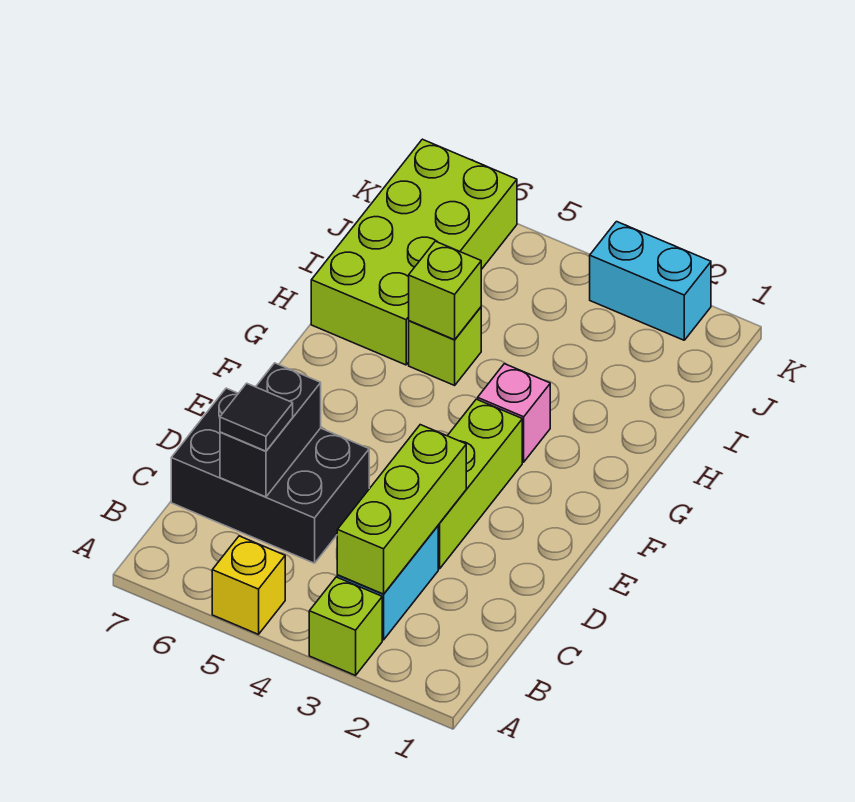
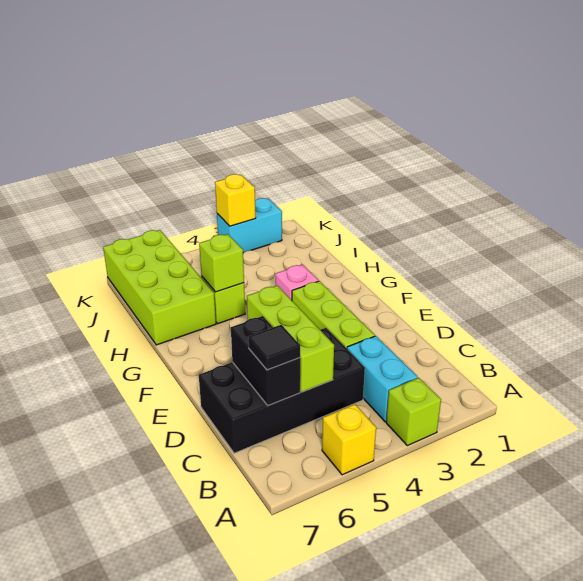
lime 1x3 brick [337,425,466,594] -> lime 1x3 brick moved to [247,286,334,392]
black 2x3 brick [171,388,369,563] -> black 2x4 brick [199,328,365,453]
none -> yellow 1x1 brick [215,174,256,226]

